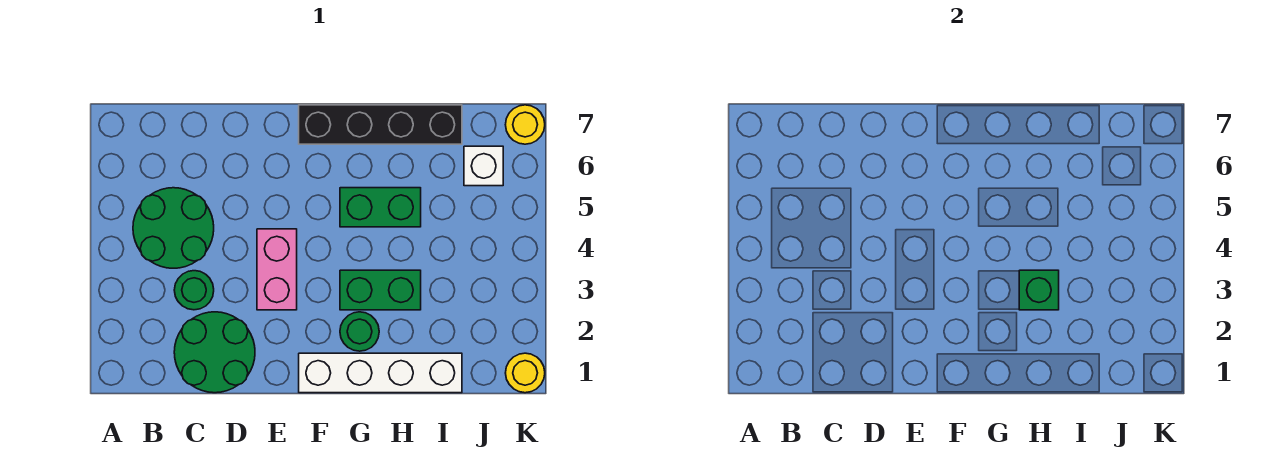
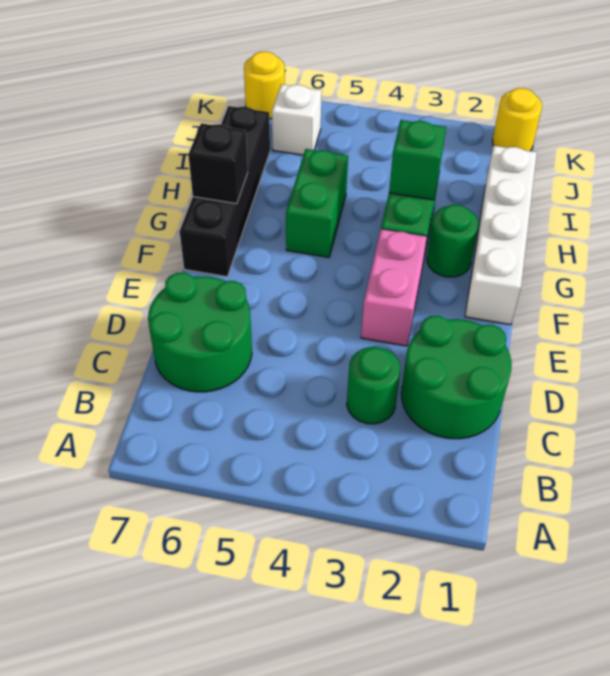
green 2x2 round brick [133,188,214,268] -> green 2x2 round brick moved to [148,273,252,392]
pink 1x2 brick [257,229,297,310] -> pink 1x2 brick turned to [361,229,427,346]
none -> black 1x1 brick [188,123,248,204]

